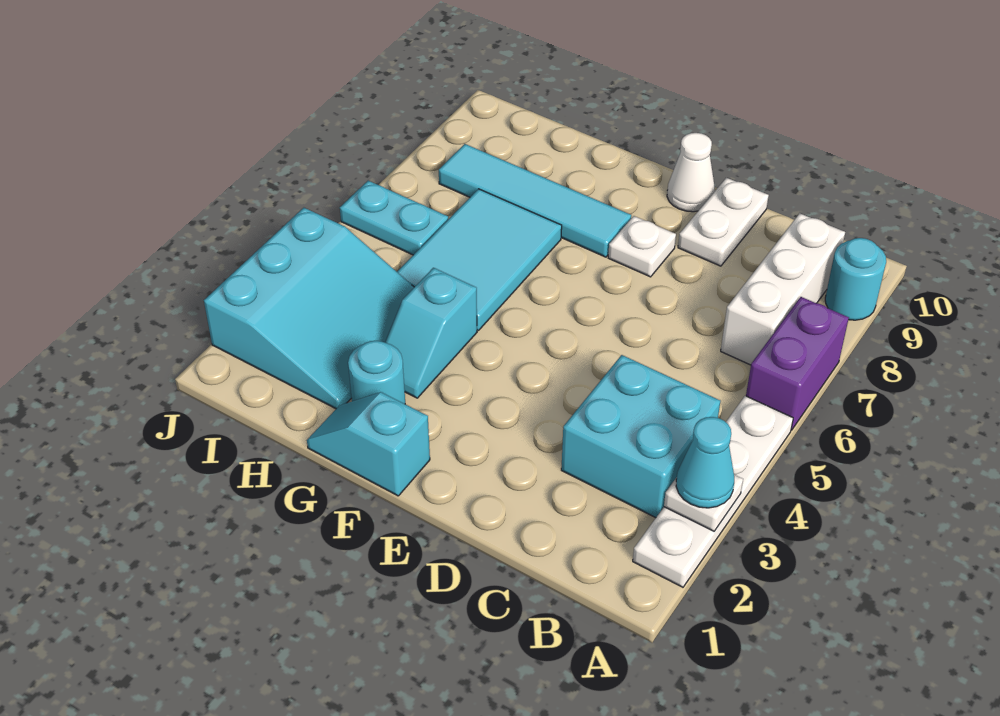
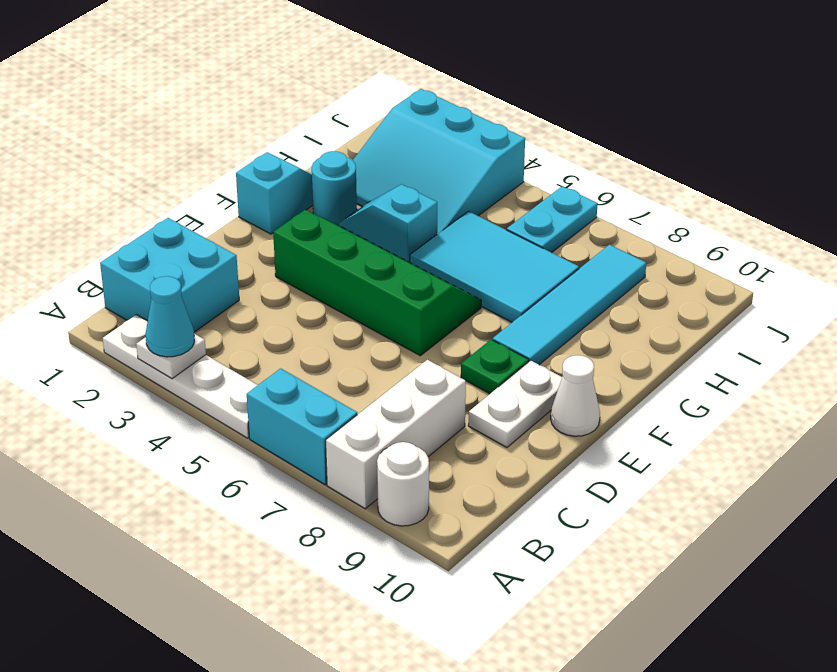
purple 1x2 brick [746,297,849,430] -> cyan 1x2 brick [247,368,357,485]
cyan 1x1 round brick [825,238,886,320] -> white 1x1 round brick [377,442,429,526]
cyan 2x2 brick [561,355,720,518] -> cyan 2x2 brick moved to [100,218,239,332]
white 1x3 brick [721,213,845,365] -> white 1x3 brick turned to [326,360,466,509]
white 1x2 plate [678,178,769,266] -> white 1x2 plate turned to [468,361,562,447]
none -> green 2x4 slope [273,210,481,356]
white 1x1 plate [608,216,676,277] -> green 1x1 plate [461,339,529,394]

